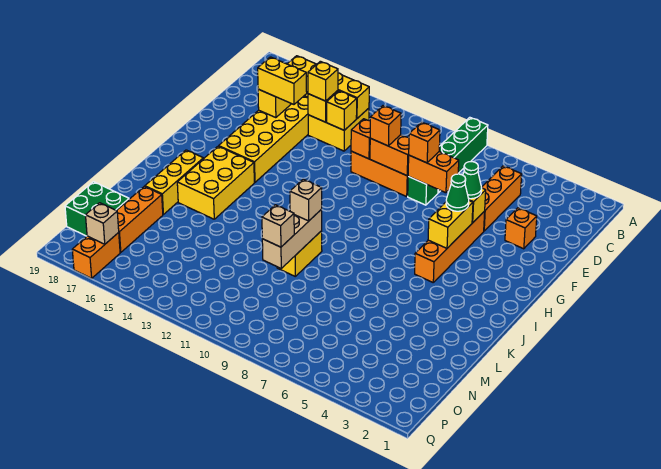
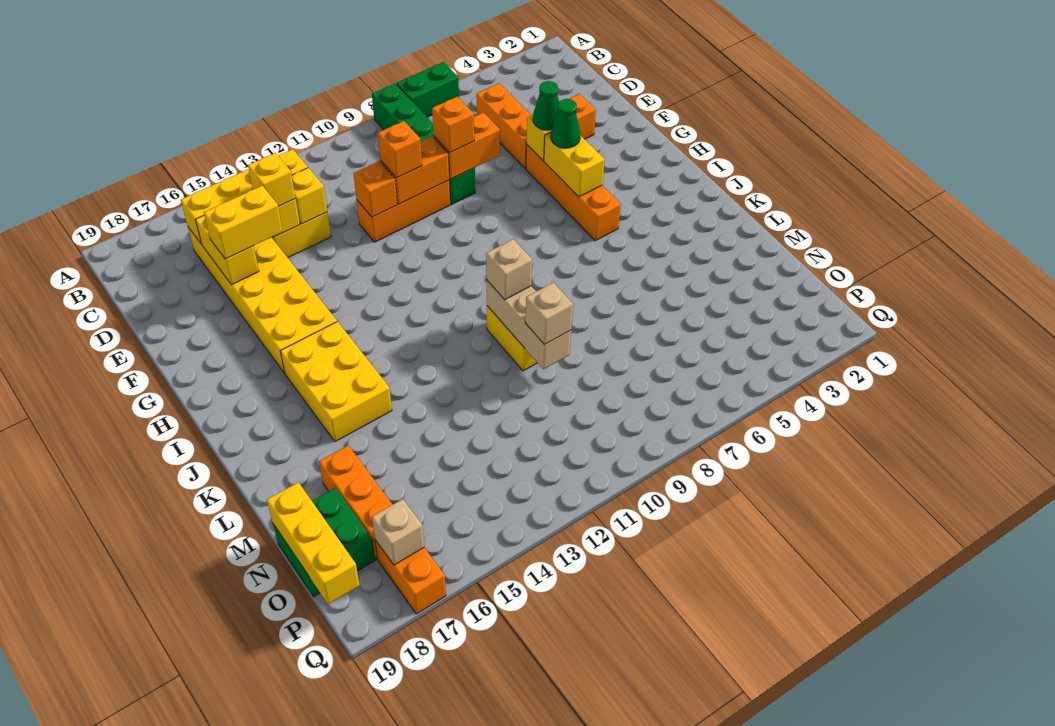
none -> green 1x2 brick [396,62,459,117]
yellow 1x3 brick [145,150,203,214] -> yellow 1x3 brick moved to [267,482,360,604]

